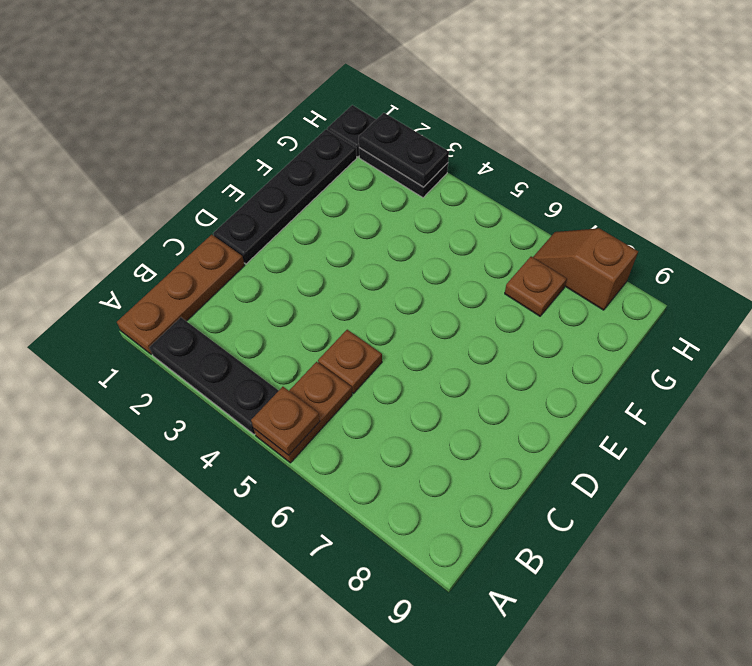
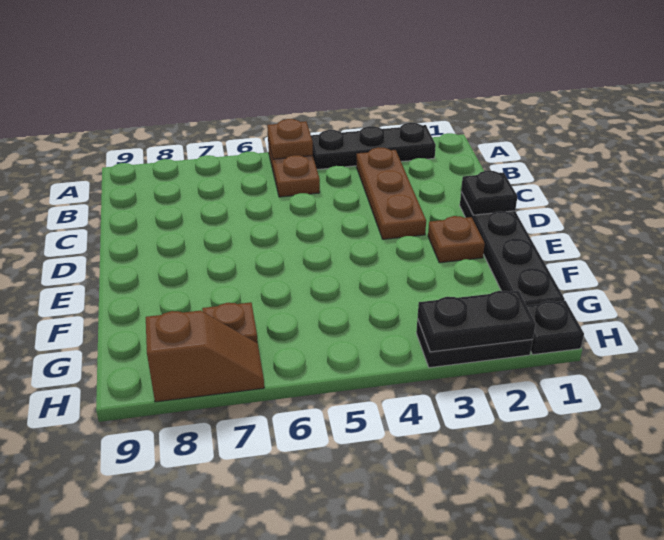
brown 1x3 plate [117,235,245,355] -> brown 1x3 plate moved to [356,147,426,239]
brown 1x1 plate [318,330,382,393] -> brown 1x1 plate moved to [428,216,485,263]
none -> black 1x1 plate [461,171,517,215]

